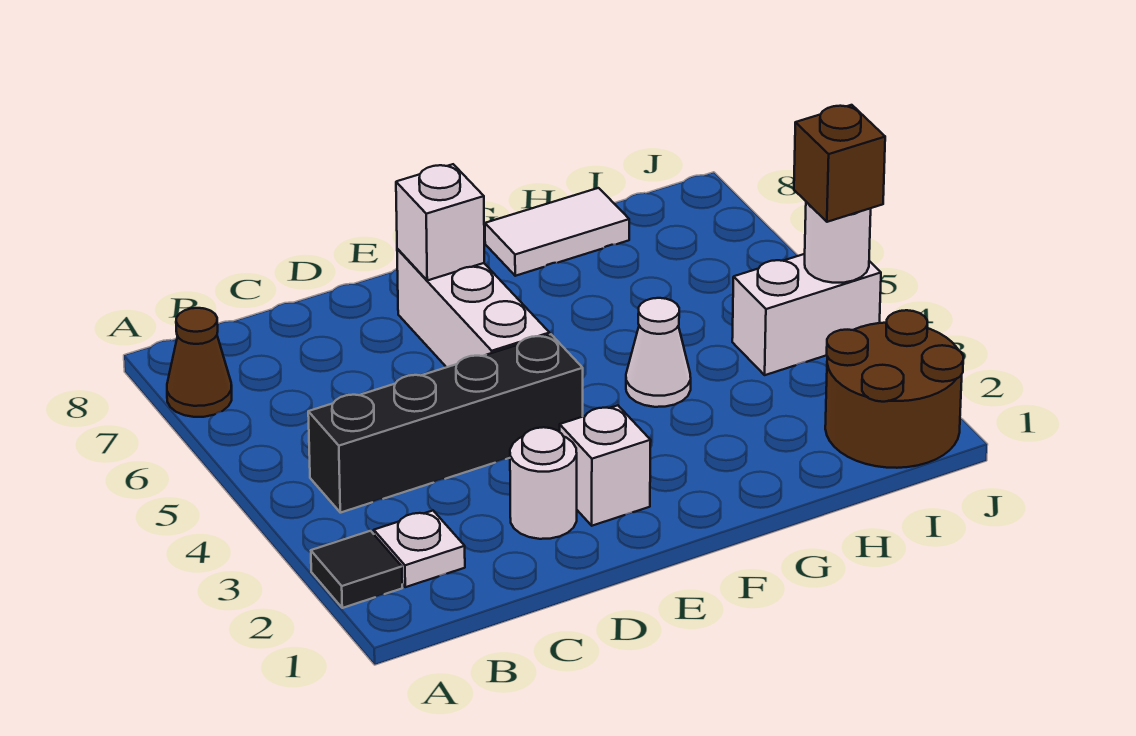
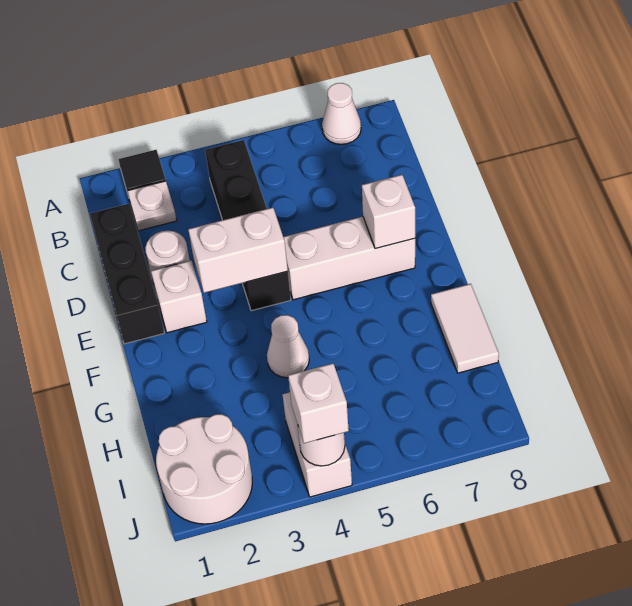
brown 1x1 cone [167,308,232,417] -> white 1x1 cone [322,83,361,144]
none -> black 1x3 brick [90,203,164,344]
none -> white 1x2 brick [188,208,288,293]
brown 2x2 round brick [825,310,963,468] -> white 2x2 round brick [156,414,252,524]
brown 1x1 brick [794,105,885,222] -> white 1x1 brick [288,363,349,443]

